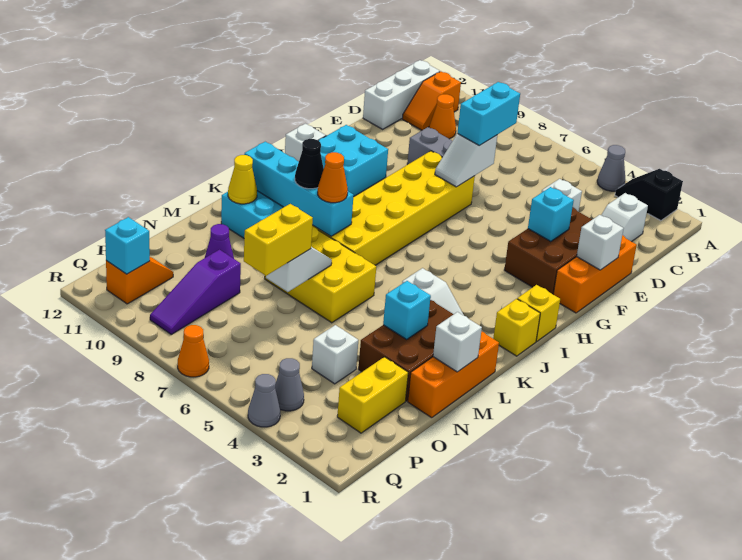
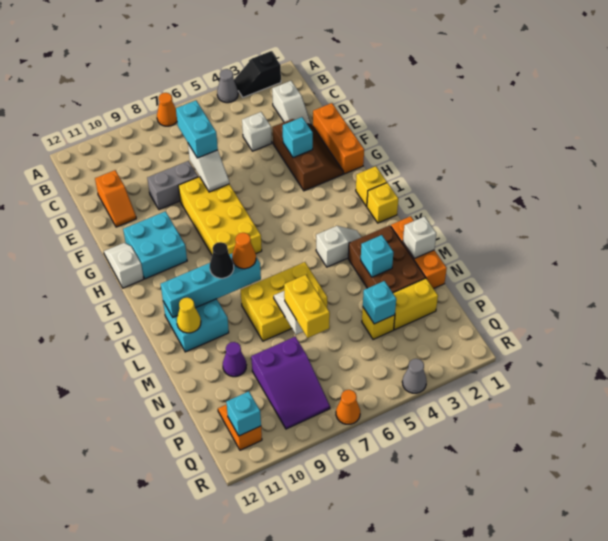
orange 1x2 slope [402,71,461,130] -> orange 1x2 slope moved to [95,170,136,227]
white 1x3 brick [363,60,440,129] -> none
orange 1x1 cone [429,94,456,139] -> orange 1x1 cone moved to [157,93,177,126]
brown 2x3 brick [504,207,592,294] -> brown 2x3 slope [273,119,343,191]
white 1x1 brick [577,215,624,270] -> none
yellow 2x6 brick [312,151,475,265] -> yellow 2x4 brick [178,177,262,255]
yellow 1x2 brick [337,357,408,433] -> yellow 1x2 brick turned to [393,278,438,330]
white 1x1 brick [312,325,358,384] -> yellow 1x1 brick [362,308,395,340]
none -> cyan 1x1 brick [363,281,396,324]
purple 1x3 slope [150,250,241,334] -> purple 2x3 slope [251,337,330,429]
grey 1x1 cone [275,358,304,411] -> none

